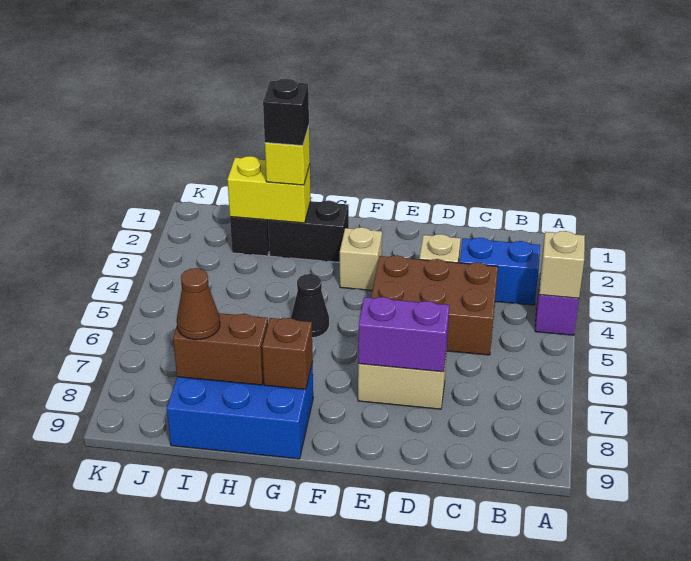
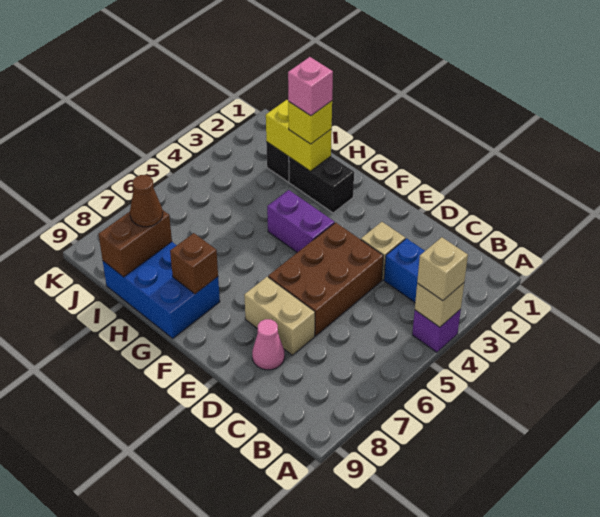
brown 2x3 brick [371,255,498,355] -> brown 2x3 brick turned to [268,222,383,336]
purple 1x2 brick [358,297,450,372] -> purple 1x2 brick moved to [267,190,335,252]
none -> pink 1x1 cone [252,319,285,370]
tan 1x1 brick [340,227,382,290] -> tan 1x1 brick moved to [417,237,468,301]
black 1x1 cone [291,274,329,338] -> none
black 1x1 brick [263,79,309,146] -> pink 1x1 brick [288,57,333,116]
brown 1x2 brick [173,313,268,385] -> brown 1x2 brick turned to [99,210,172,277]

